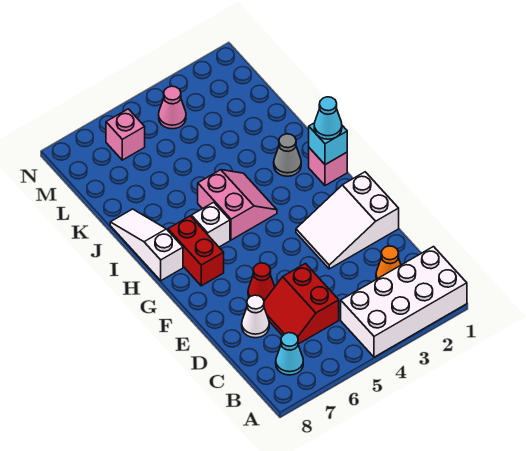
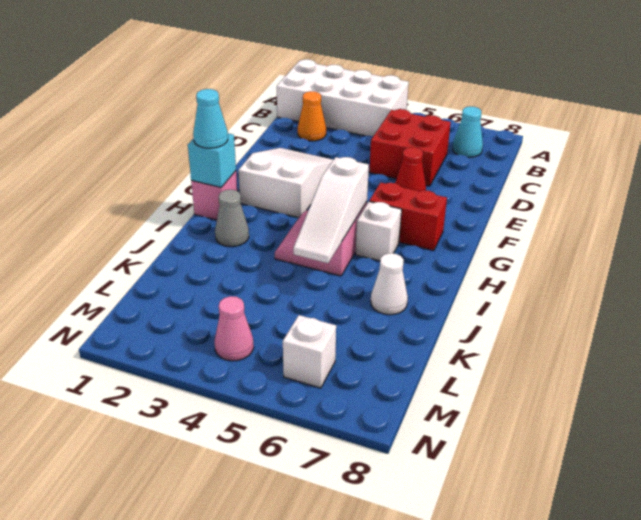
red 2x2 slope [264,264,339,344] -> red 2x2 brick [369,109,451,186]
white 1x1 cone [242,295,269,338] -> white 1x1 cone moved to [371,253,408,315]
white 2x3 slope [296,172,399,269] -> white 2x3 slope turned to [238,148,333,218]
red 1x2 brick [168,216,224,286] -> red 1x2 brick turned to [369,182,447,251]
white 1x3 slope [110,209,183,281] -> white 1x3 slope moved to [293,157,369,263]
pink 1x1 brick [106,109,145,160] -> white 1x1 brick [283,315,336,388]

